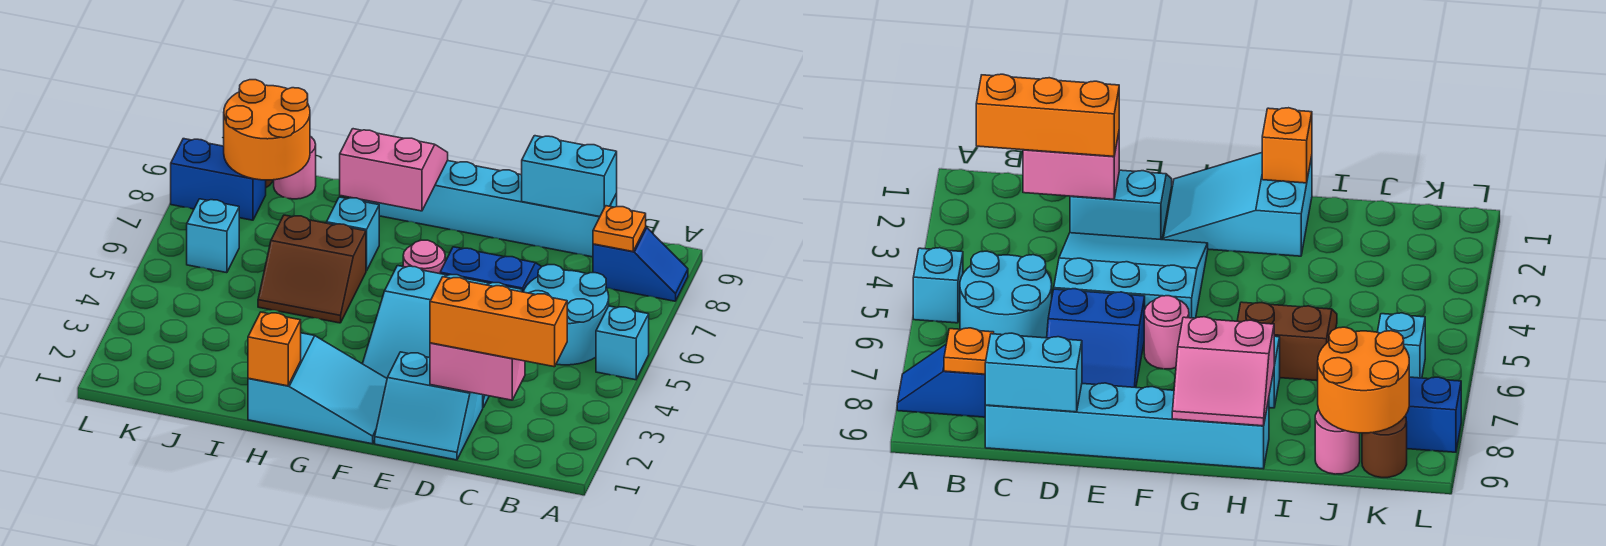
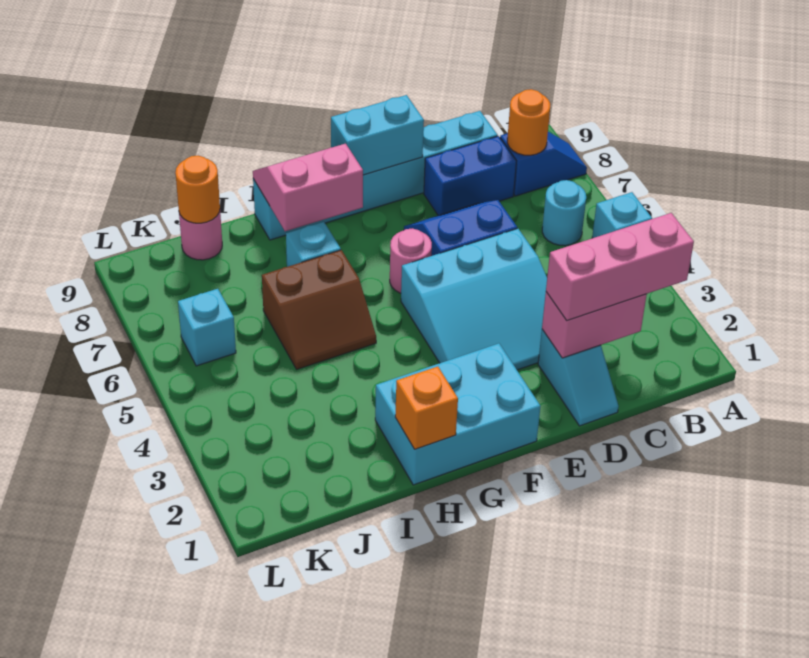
orange 1x3 brick [430,277,567,367] -> pink 1x3 brick [546,213,694,321]
cyan 2x2 round brick [523,265,609,365] -> cyan 1x1 round brick [542,180,586,246]
orange 1x1 plate [593,206,646,252] -> orange 1x1 round brick [507,89,550,155]
cyan 1x2 brick [522,136,617,217] -> cyan 1x2 brick moved to [331,95,424,175]
cyan 2x2 slope [375,352,483,460] -> cyan 1x2 slope [538,330,619,426]
cyan 2x3 slope [248,333,387,444] -> cyan 2x3 brick [375,343,541,485]
orange 2x2 round brick [224,80,310,180] -> orange 1x1 round brick [175,156,220,223]
blue 1x2 brick [171,139,266,220] -> blue 1x2 brick moved to [424,136,516,215]
brown 1x1 round brick [1362,417,1407,478] -> none

